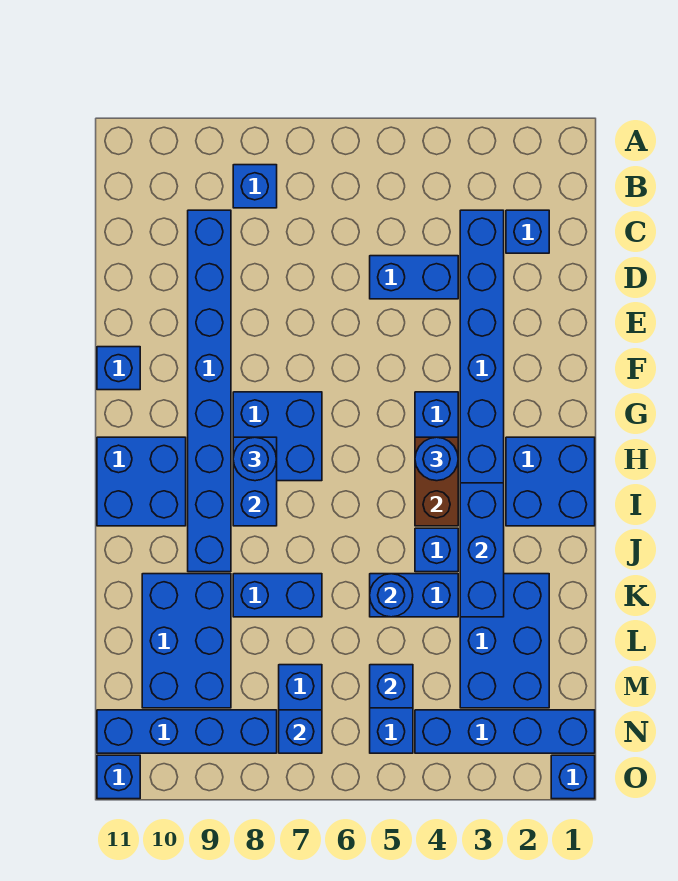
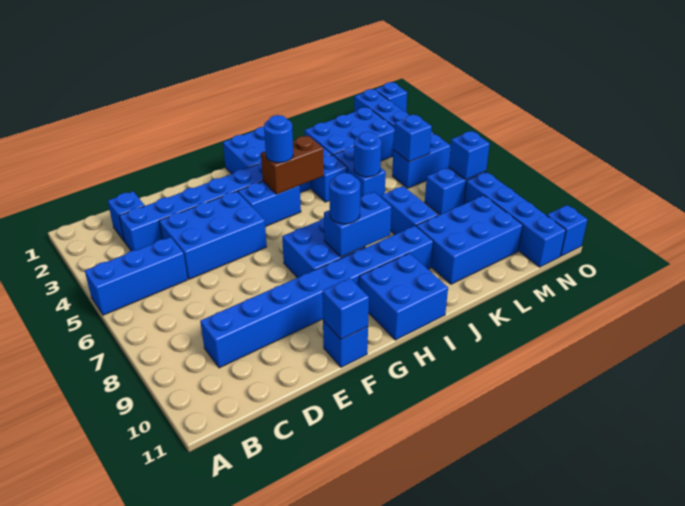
blue 1x1 brick [233,165,277,208] -> blue 1x1 brick moved to [322,278,369,339]
blue 1x2 brick [370,256,458,299] -> blue 2x3 brick [159,191,267,279]
blue 1x3 brick [460,483,504,617] -> blue 1x3 brick moved to [85,237,188,315]

